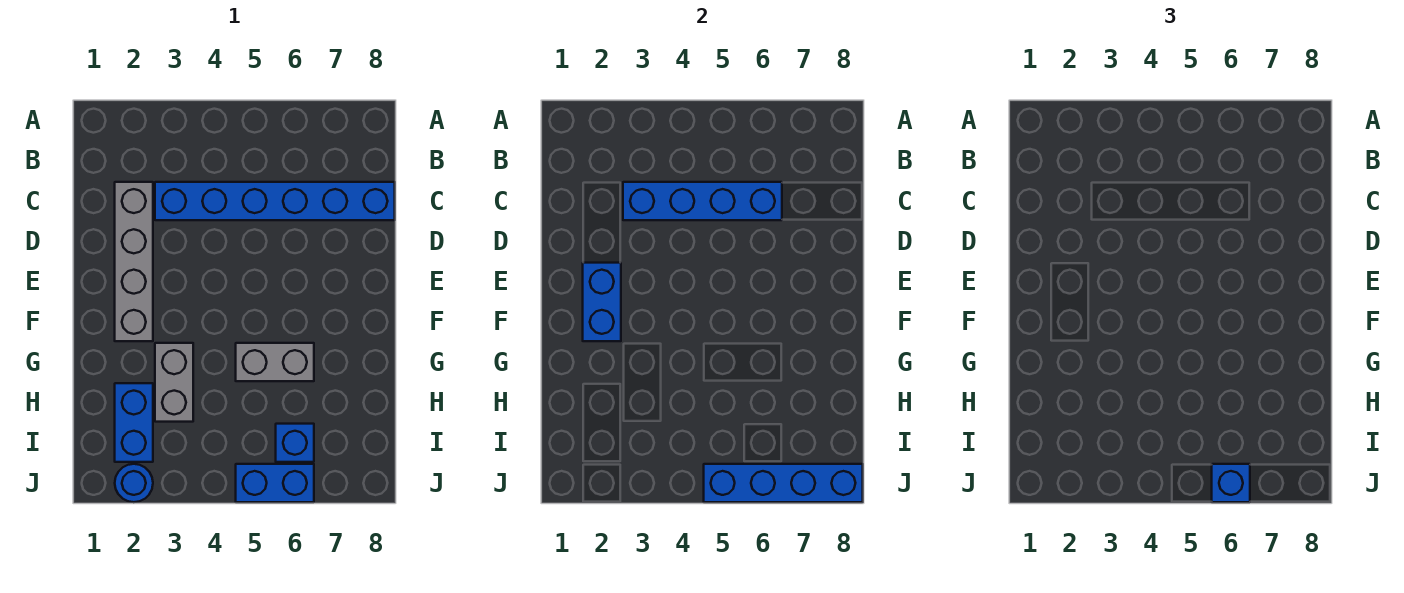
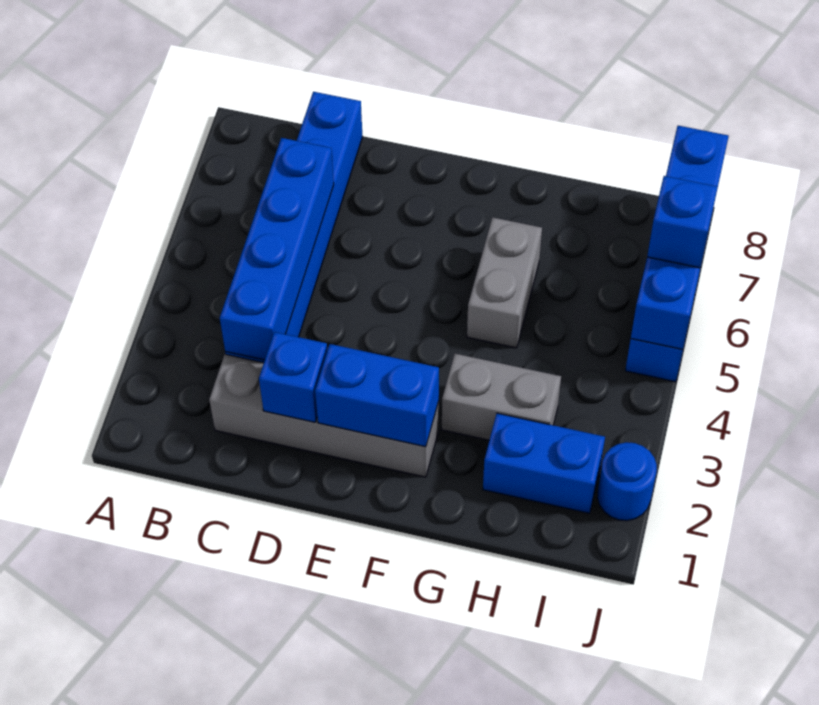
blue 1x1 brick [276,424,314,462] -> blue 1x1 brick moved to [259,332,327,422]

